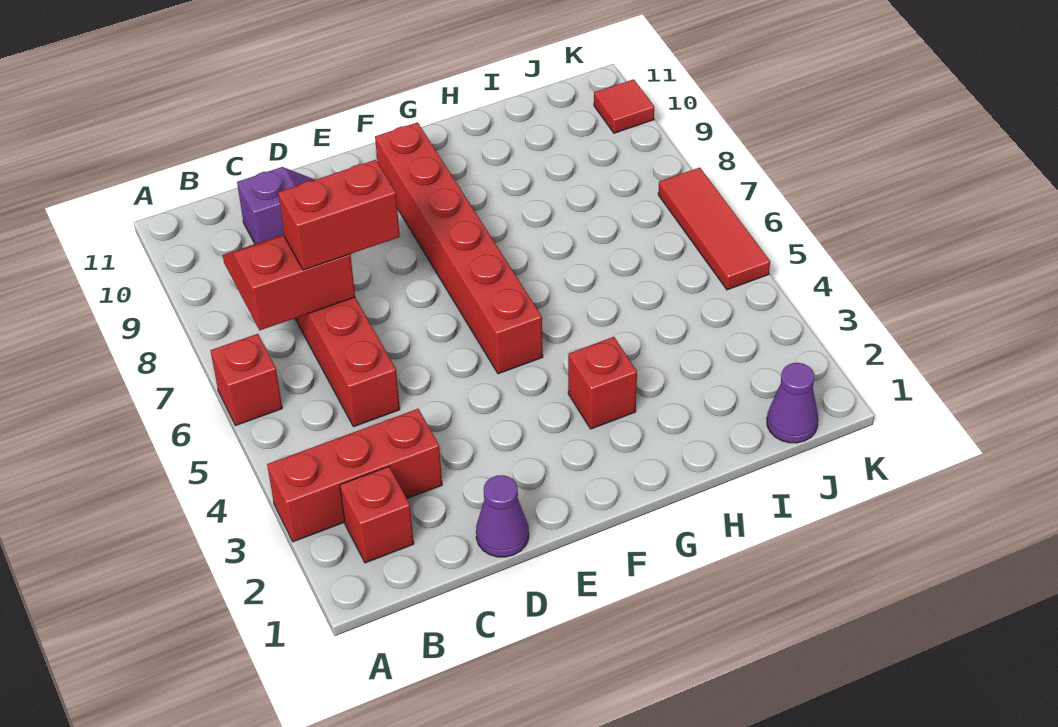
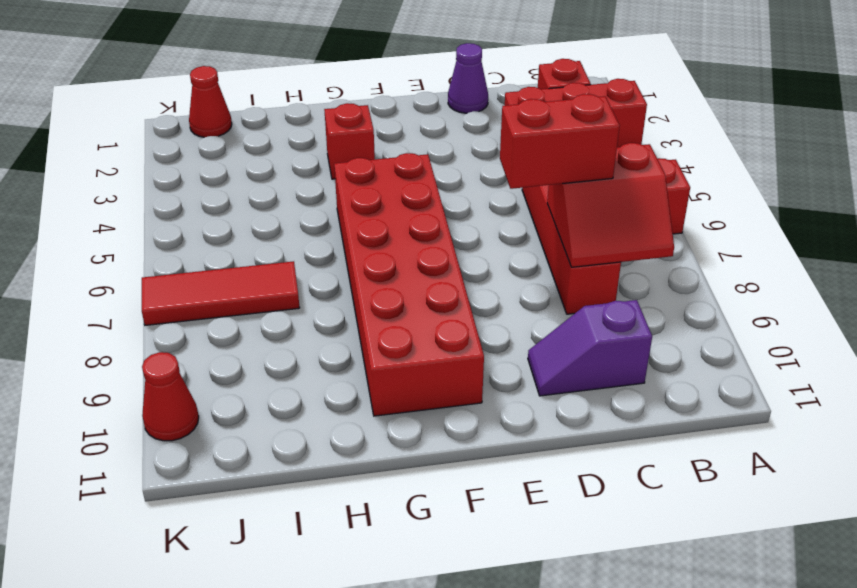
red 1x6 brick [375,122,543,374] -> red 2x6 brick [334,153,484,416]
purple 1x1 cone [767,363,818,443] -> red 1x1 cone [189,66,232,137]
red 1x3 tile [658,168,770,290] -> red 1x3 tile turned to [142,261,300,325]
red 1x1 tile [594,79,654,133] -> red 1x1 cone [142,352,199,441]

